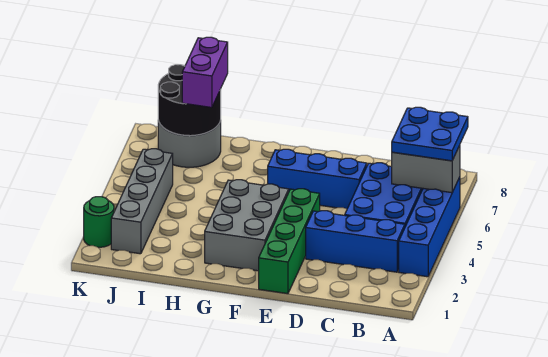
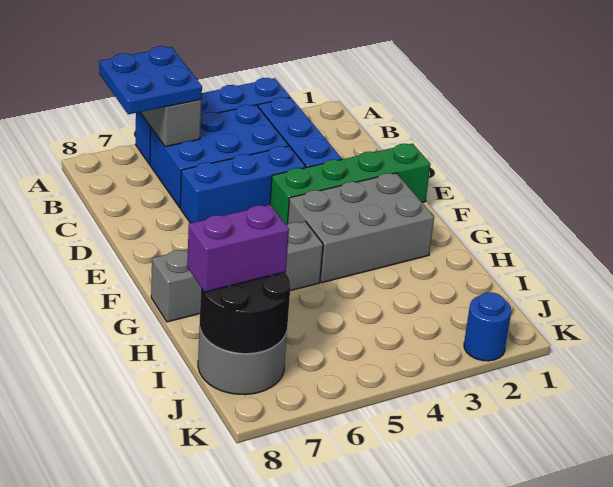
blue 1x3 brick [268,149,367,209] -> blue 1x3 brick turned to [180,146,306,223]
grey 1x4 brick [111,149,173,254] -> grey 1x4 brick moved to [151,221,323,322]
green 1x1 round brick [84,197,114,247] -> blue 1x1 round brick [464,292,511,361]

